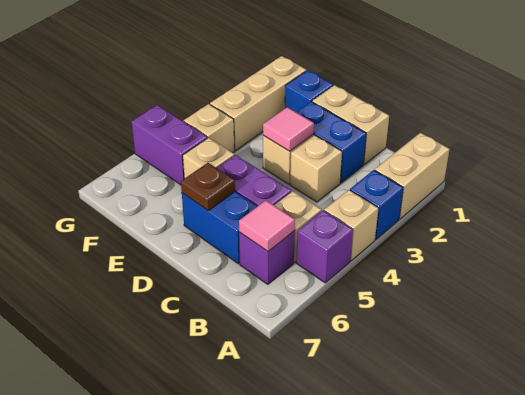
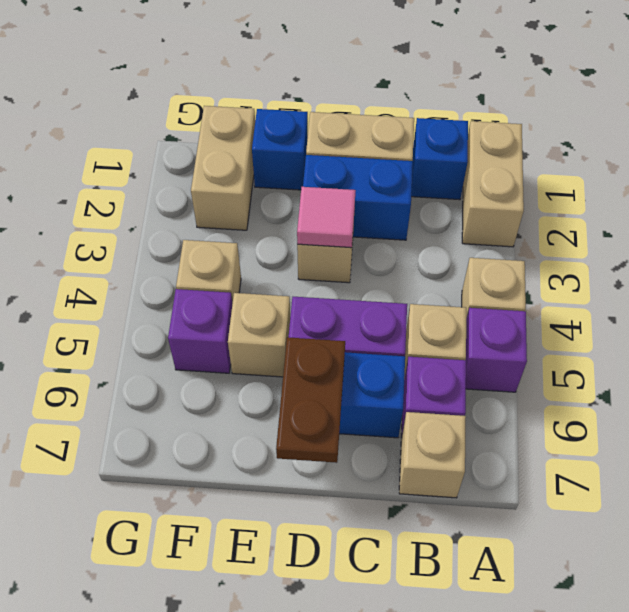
blue 1x1 brick [350,170,403,239] -> blue 1x1 brick moved to [411,118,468,200]
pink 1x1 tile [239,200,295,251] -> none
tan 1x1 brick [290,135,342,202] -> tan 1x1 brick moved to [399,412,466,498]
brown 1x1 plate [181,163,235,211] -> brown 1x2 plate [276,337,345,463]
tan 1x3 brick [210,56,306,151] -> tan 1x2 brick [191,106,255,230]
purple 1x2 brick [132,105,207,185] -> purple 1x1 brick [168,289,233,373]

